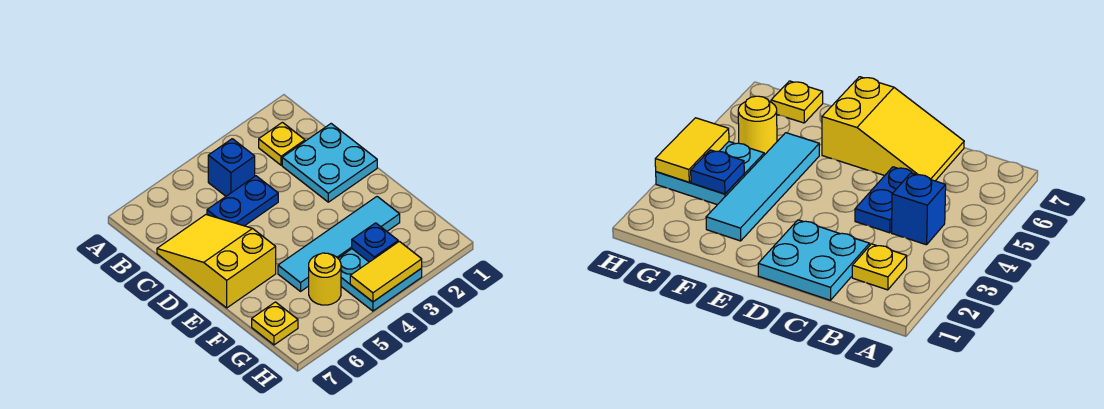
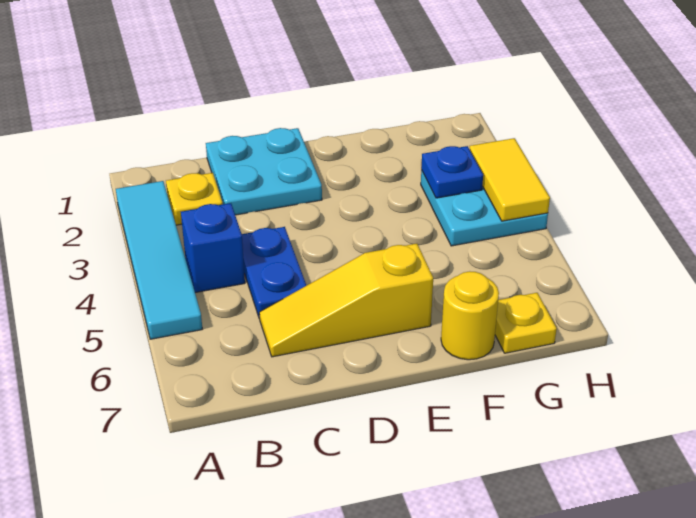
yellow 2x3 slope [157,215,276,308] -> yellow 1x3 slope [259,244,433,357]
cyan 1x4 tile [278,197,400,291] -> cyan 1x4 tile moved to [116,181,202,339]
yellow 1x1 round brick [309,253,341,305] -> yellow 1x1 round brick moved to [441,271,499,360]

